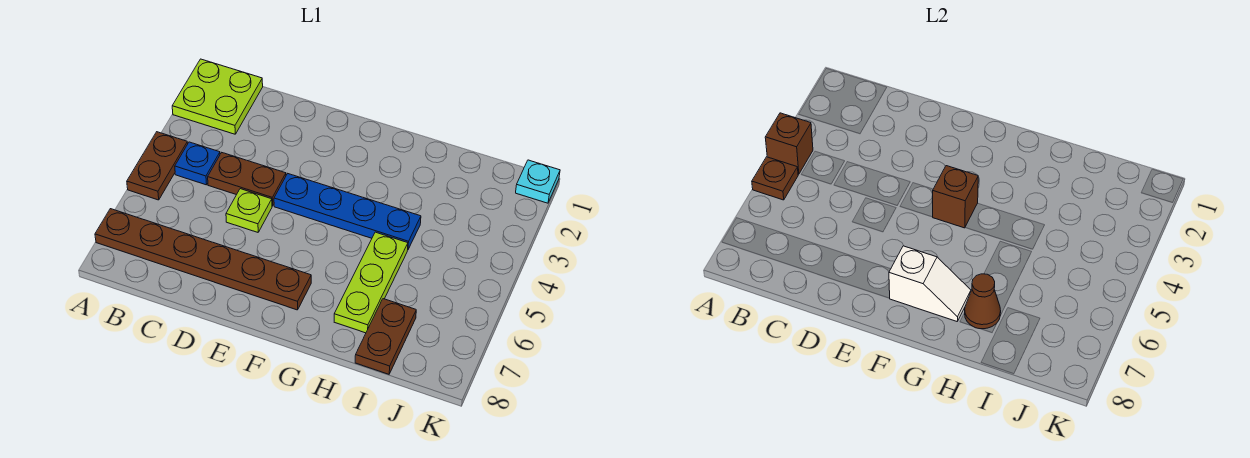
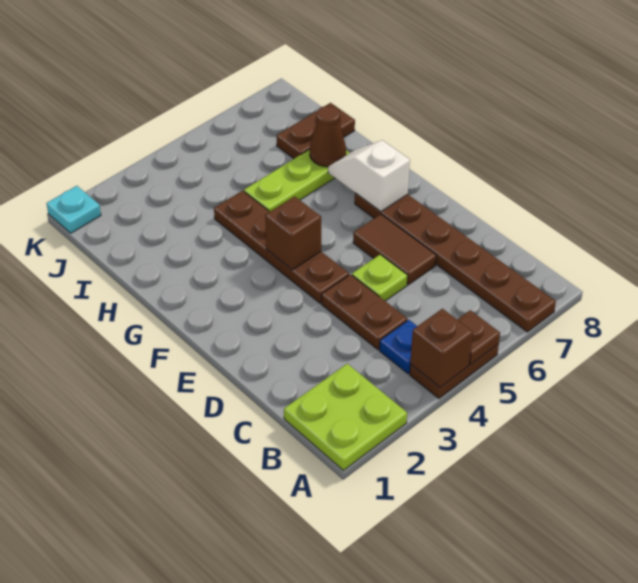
none -> brown 1x2 tile [353,214,437,285]
blue 1x4 plate [274,174,421,249] -> brown 1x4 plate [214,191,349,303]

